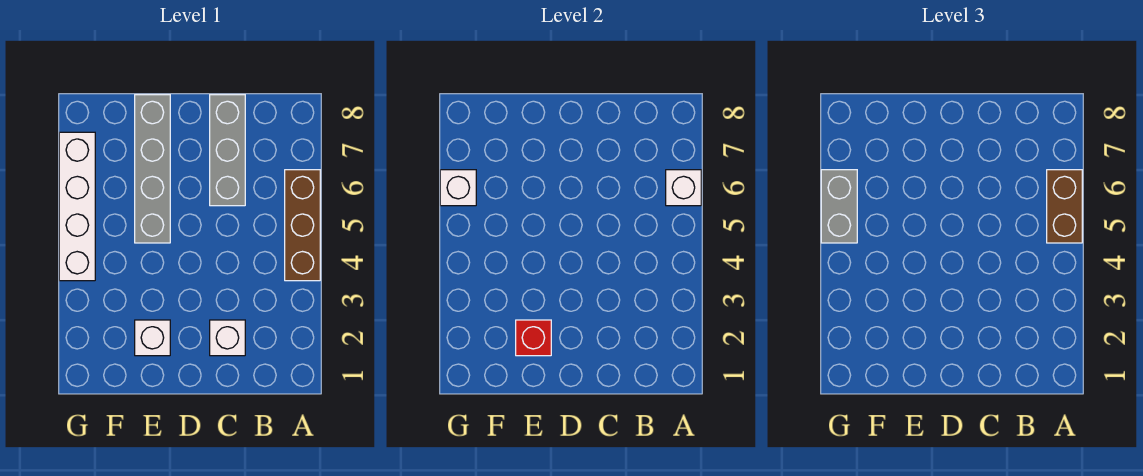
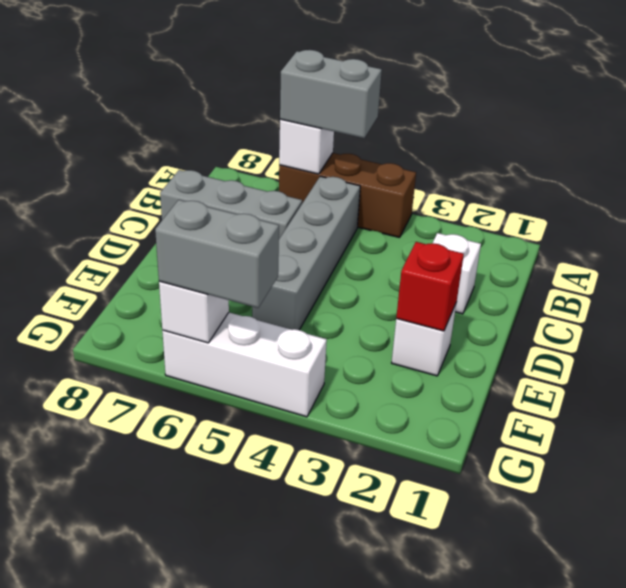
brown 1x2 brick [1047,170,1082,243] -> grey 1x2 brick [280,50,382,138]
grey 1x4 brick [135,95,170,243] -> grey 1x4 brick turned to [252,176,360,330]
white 1x4 brick [59,132,95,281] -> white 1x3 brick [162,312,327,417]

